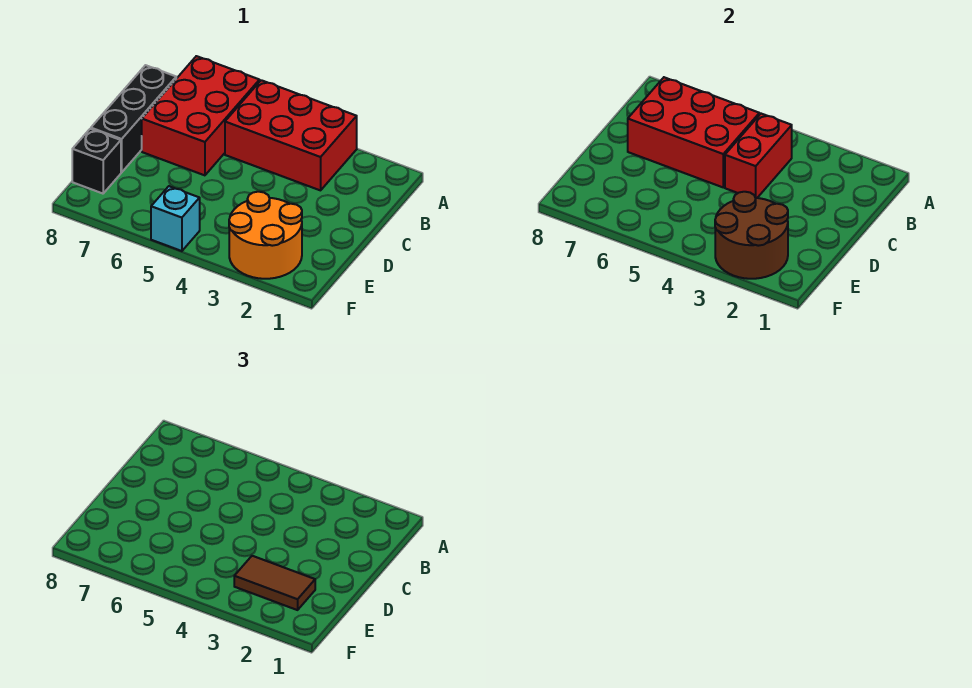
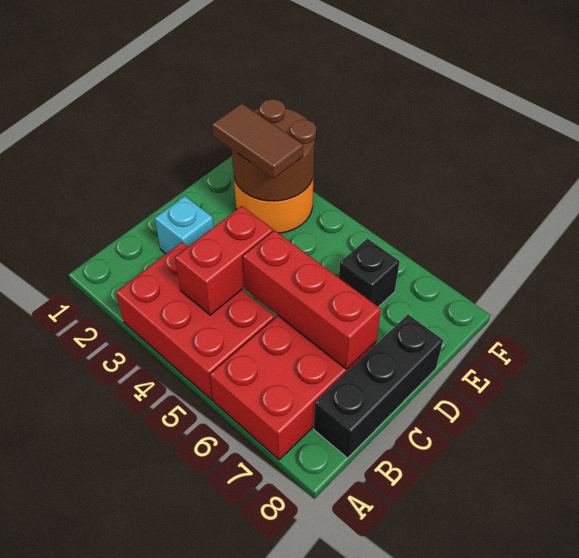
red 2x3 brick [628,77,759,187] -> red 1x3 brick [243,230,381,369]
black 1x1 brick [72,129,121,194] -> black 1x1 brick moved to [339,239,400,307]
cyan 1x1 brick [151,186,200,251] -> cyan 1x1 brick moved to [155,196,213,254]

